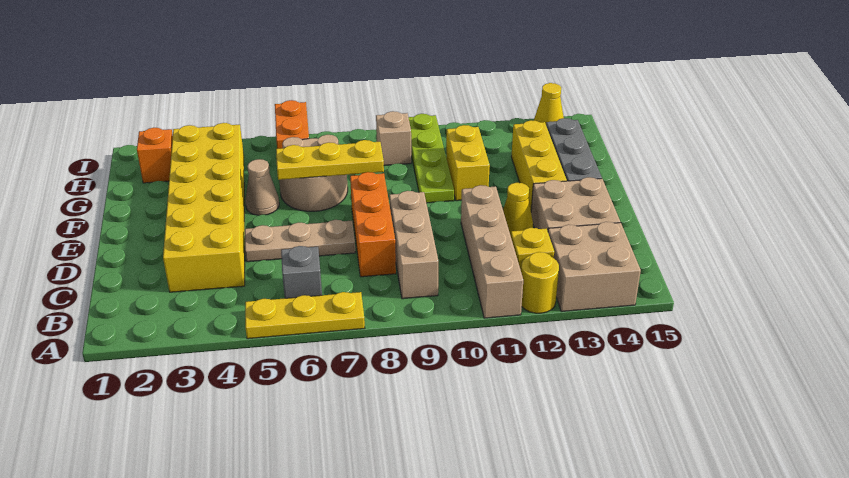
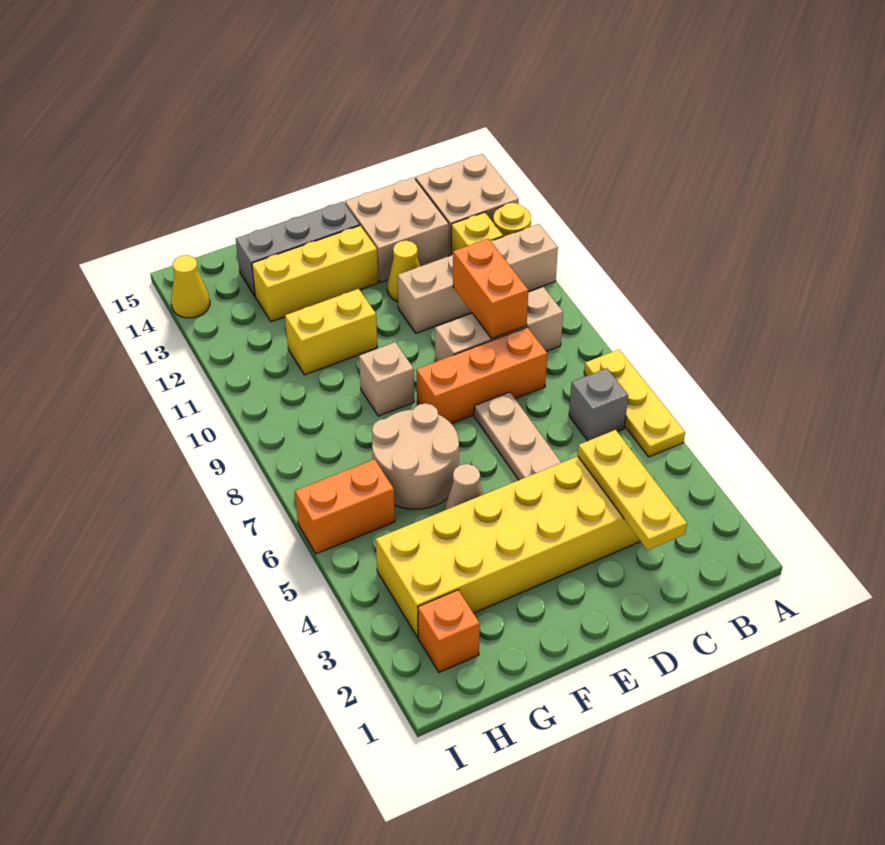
none -> orange 1x2 brick [453,239,529,339]
yellow 1x3 plate [276,140,384,180] -> yellow 1x3 plate moved to [578,430,687,550]
lime 1x4 plate [408,114,454,203] -> none
tan 1x1 brick [376,111,411,166] -> tan 1x1 brick moved to [359,342,414,416]

